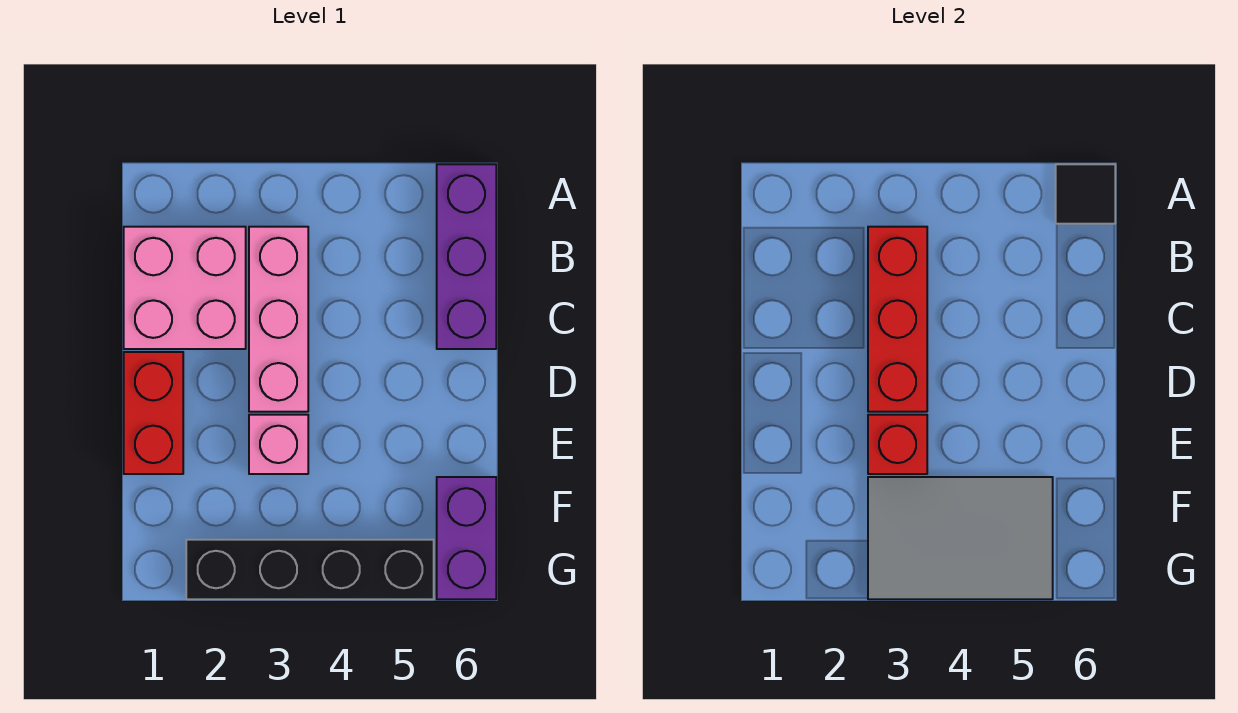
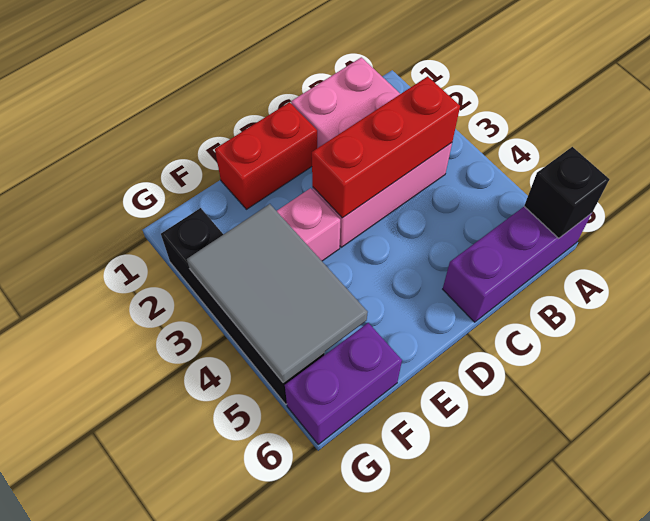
black 1x1 tile [1056,164,1115,224] -> black 1x1 brick [524,147,609,238]
red 1x1 brick [868,415,927,474] -> none

